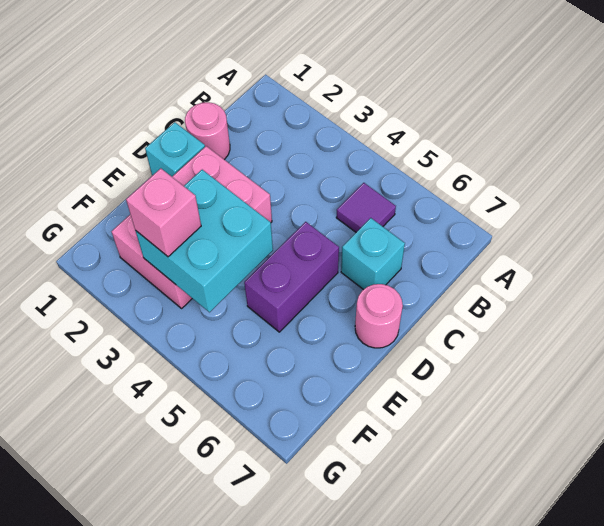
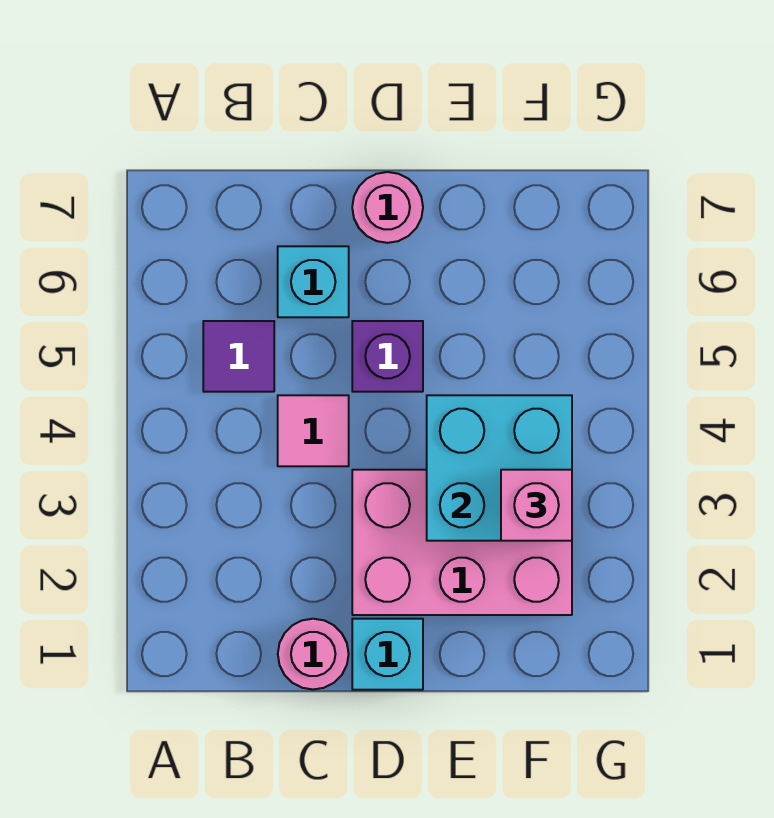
none -> pink 1x1 tile [278,395,349,466]
purple 1x2 brick [244,222,339,332] -> purple 1x1 brick [352,321,423,392]

